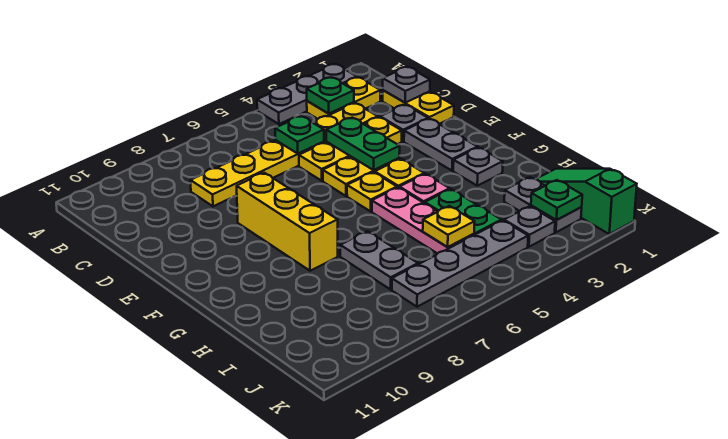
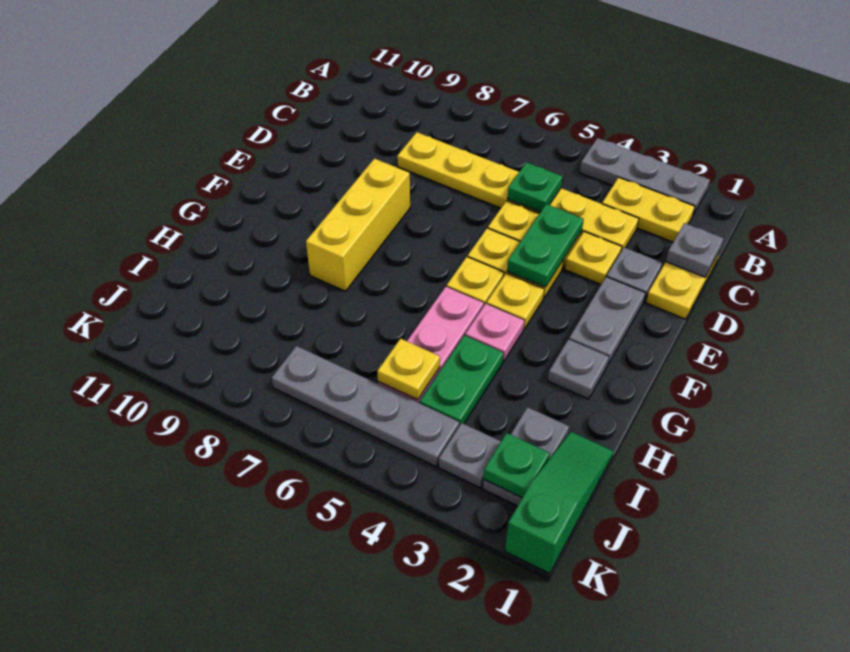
green 1x1 plate [307,78,354,114] -> none
grey 1x2 plate [340,231,418,289] -> none

